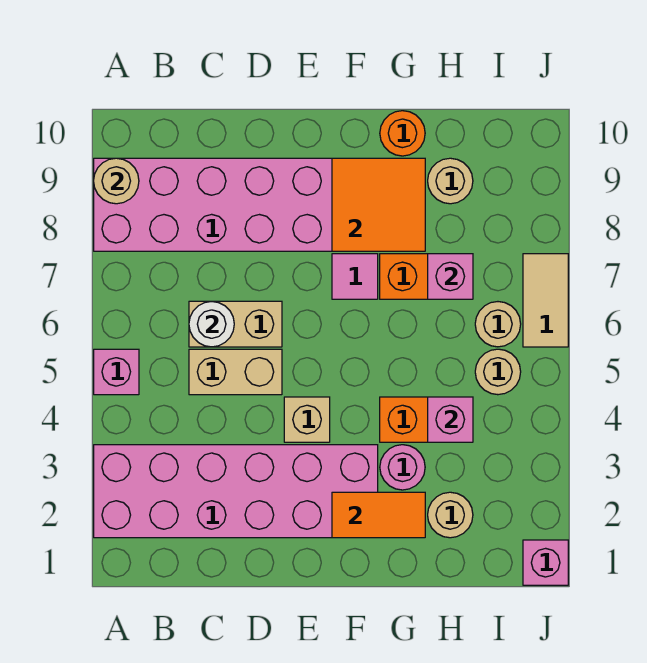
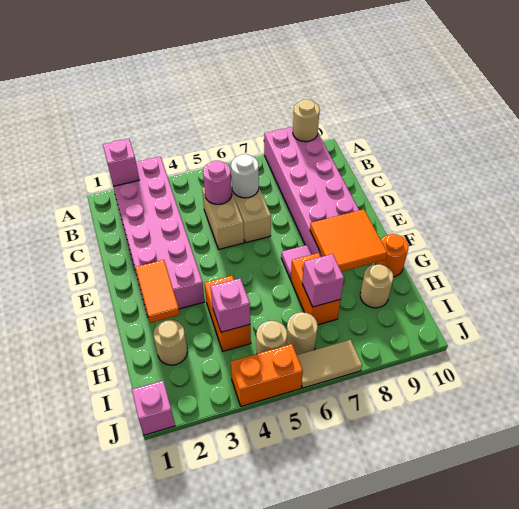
pink 1x1 brick [94,349,139,395] -> pink 1x1 brick moved to [103,139,139,186]
tan 1x1 brick [284,397,330,442] -> none
pink 1x1 round brick [380,445,425,490] -> pink 1x1 round brick moved to [203,161,232,204]
none -> orange 1x2 brick [231,344,303,406]

